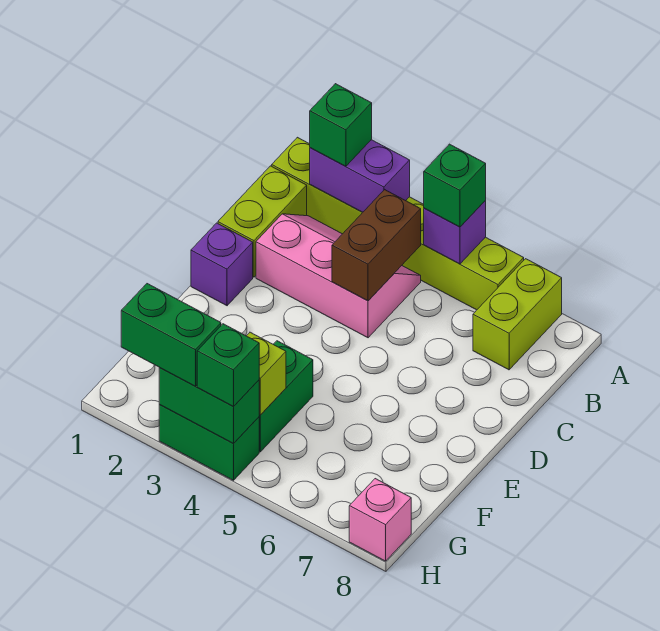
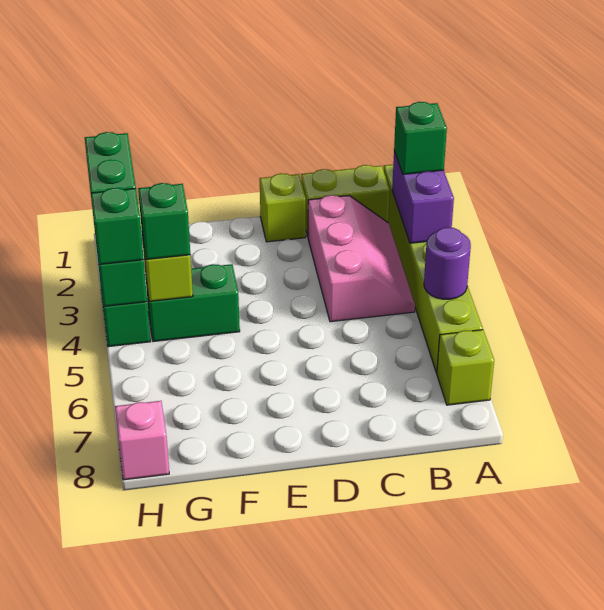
purple 1x1 brick [424,201,486,264] -> purple 1x1 round brick [424,227,471,299]
green 1x1 brick [424,144,486,227] -> green 1x1 brick moved to [138,183,190,259]
lime 1x2 brick [473,259,562,370] -> lime 1x1 brick [437,330,494,405]
brown 1x2 brick [332,190,421,301] -> none
purple 1x1 brick [191,223,253,306] -> lime 1x1 brick [260,173,306,242]

